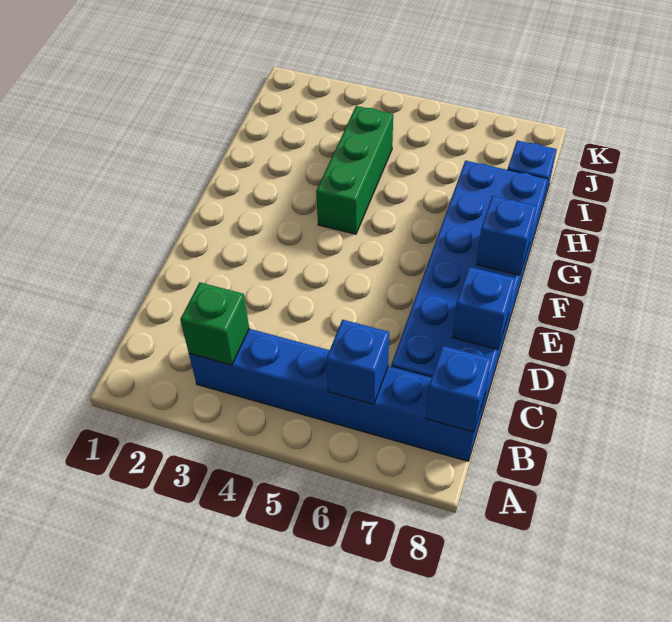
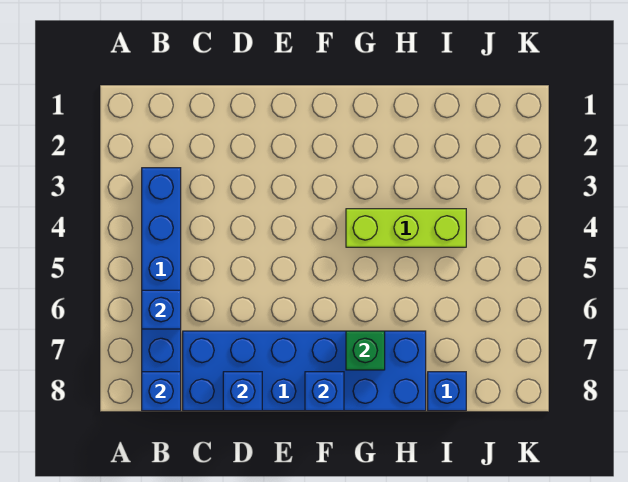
green 1x1 brick [180,282,249,365] -> green 1x1 brick moved to [346,331,385,370]
green 1x3 brick [316,106,393,234] -> lime 1x3 brick [346,209,466,247]

